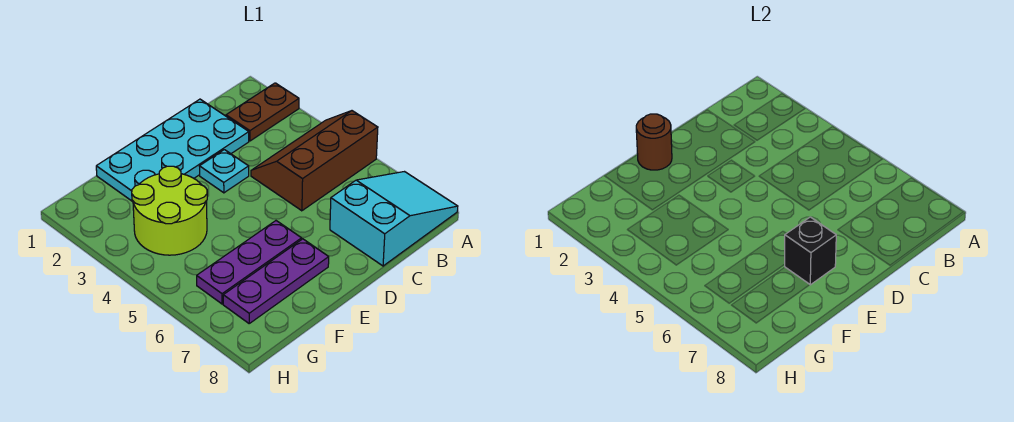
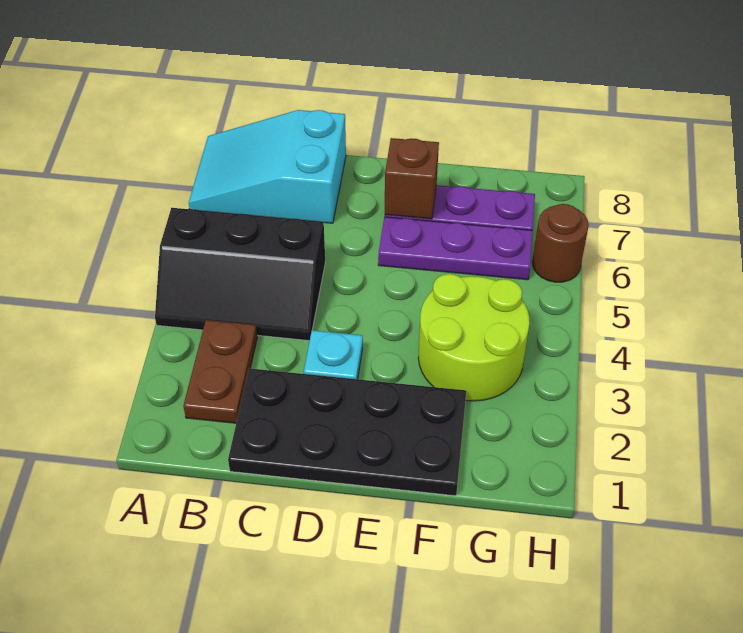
brown 1x2 plate [226,83,299,141] -> brown 1x2 plate turned to [183,320,257,423]
brown 2x3 slope [251,111,378,211] -> black 2x3 slope [155,208,325,341]
cyan 2x4 plate [96,99,249,202] -> black 2x4 plate [228,368,466,496]
brown 1x1 round brick [636,114,672,170] -> brown 1x1 round brick moved to [532,204,589,282]
black 1x1 brick [784,217,836,285] -> brown 1x1 brick [385,138,439,219]

